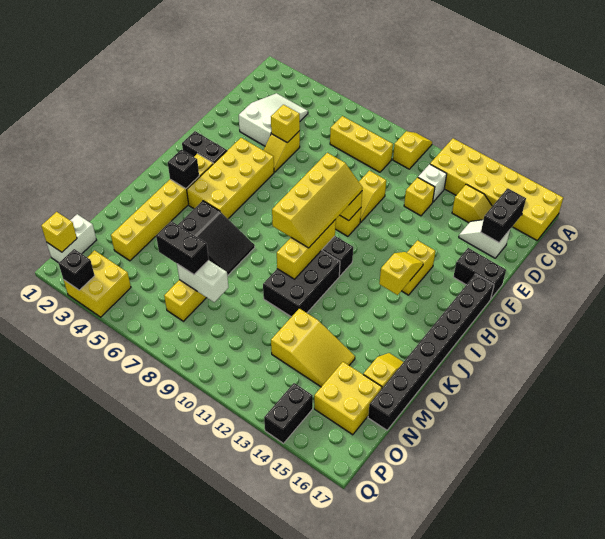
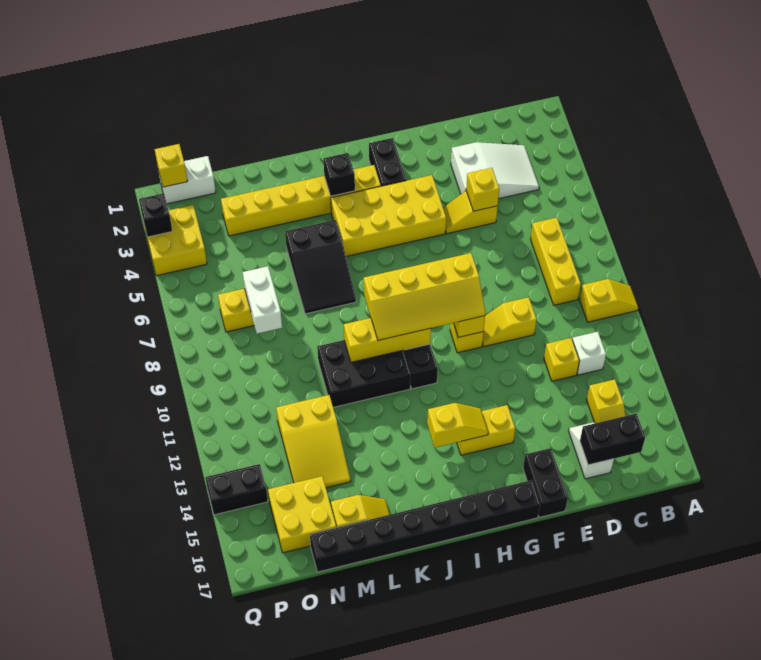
yellow 2x6 brick [430,138,563,240] -> none
black 1x2 brick [156,221,209,274] -> none

